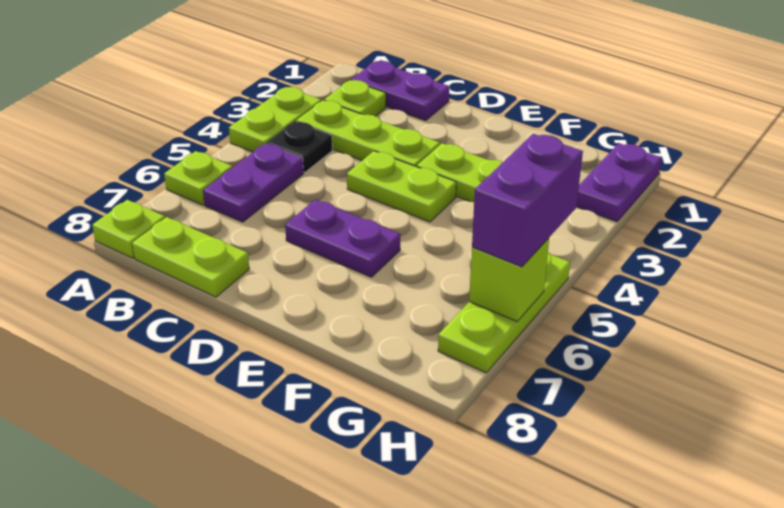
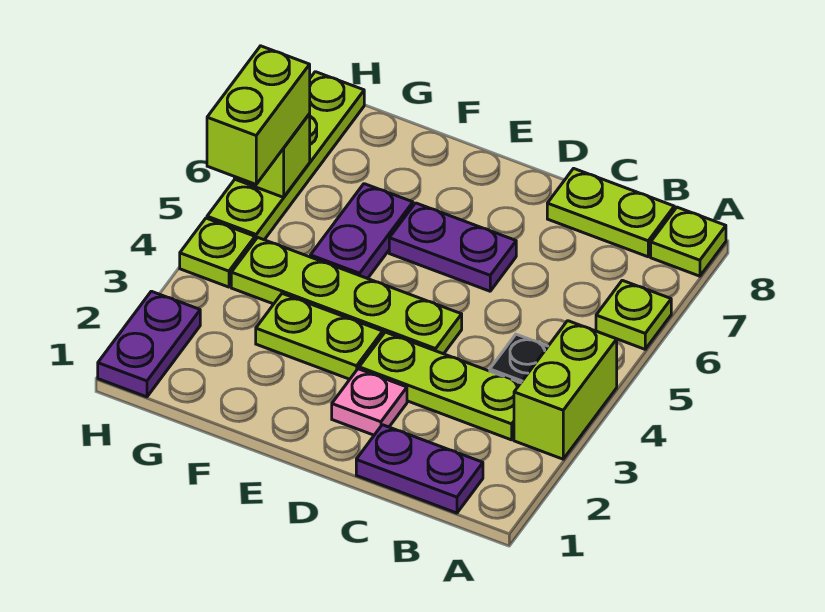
lime 1x2 plate [229,87,321,152] -> lime 1x2 brick [514,321,617,459]
lime 1x1 plate [324,80,386,116] -> lime 1x1 plate moved to [180,218,255,287]
purple 1x2 plate [203,143,304,222] -> purple 1x2 plate moved to [310,184,413,279]
none -> pink 1x1 plate [332,369,407,435]
lime 1x2 plate [347,151,456,222] -> lime 1x4 plate [231,237,462,354]
lime 1x3 plate [438,252,570,373] -> lime 1x4 plate [207,72,364,240]
purple 1x2 brick [472,134,583,267] -> lime 1x2 brick [207,46,310,184]

